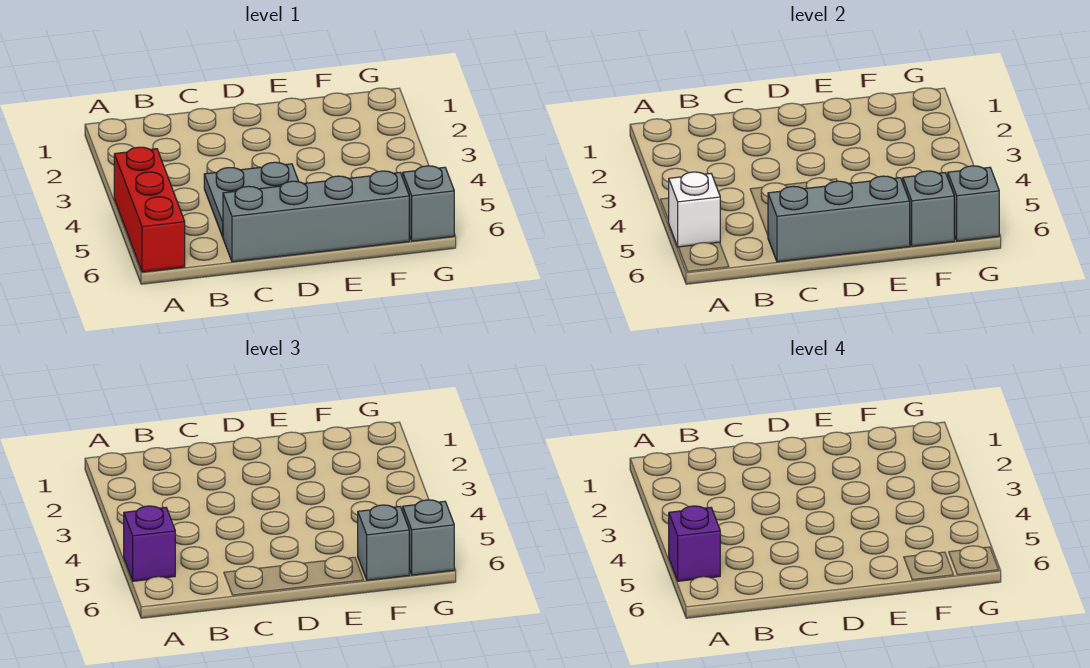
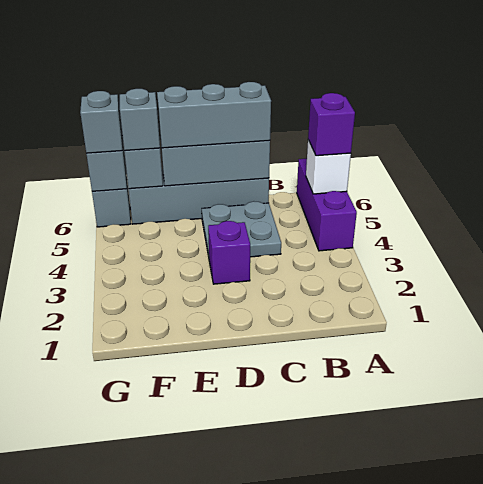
red 1x3 brick [114,147,185,272] -> purple 1x3 brick [297,159,357,251]
purple 1x1 brick [669,506,720,581] -> purple 1x1 brick moved to [208,221,250,284]
none -> grey 1x3 brick [157,82,271,148]

